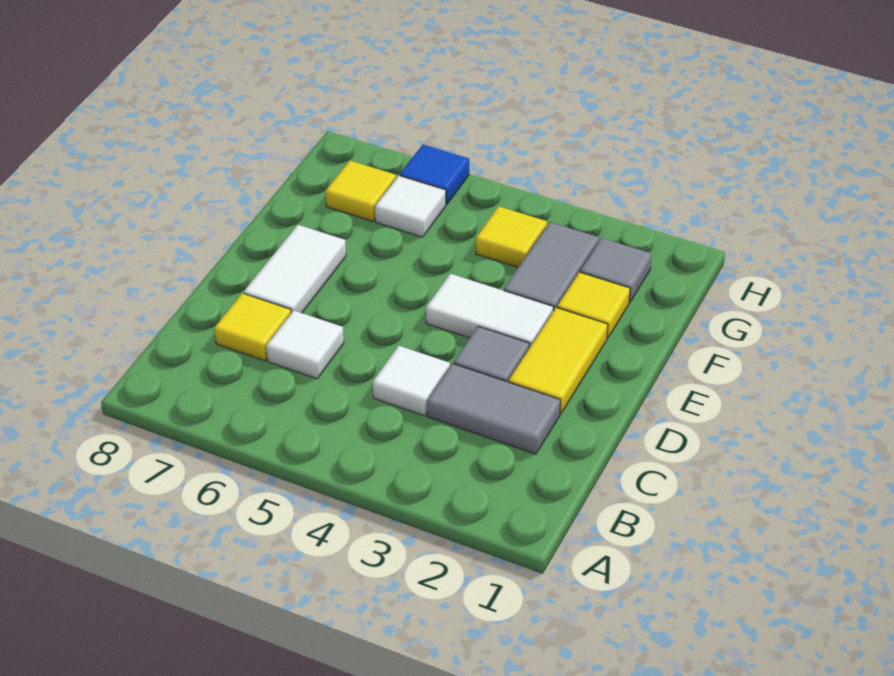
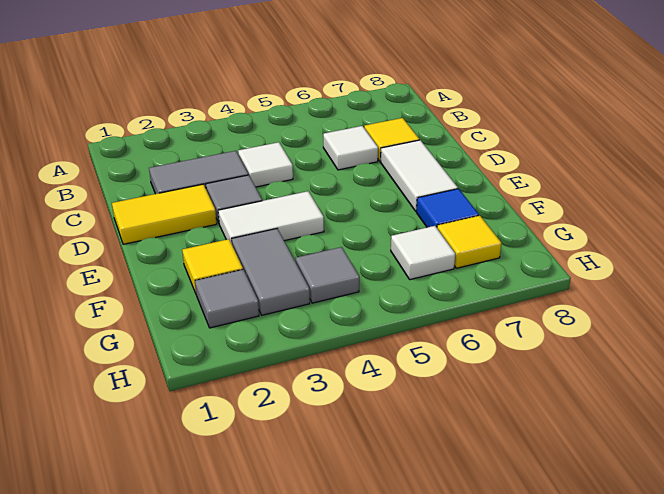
yellow 1x2 tile [509,308,608,414] -> yellow 1x2 tile turned to [112,184,217,244]
yellow 1x1 tile [476,206,547,267] -> grey 1x1 tile [296,247,359,303]
blue 1x1 tile [400,145,469,205] -> blue 1x1 tile moved to [416,189,479,228]

